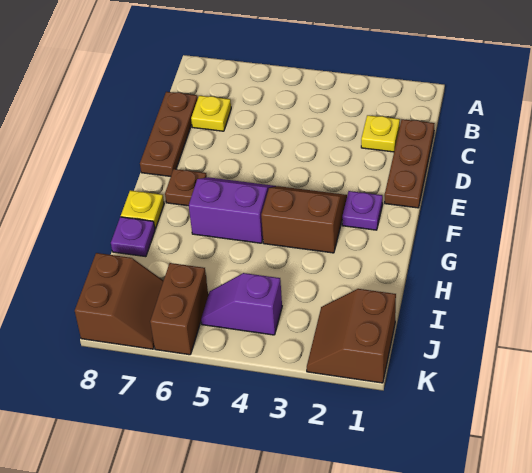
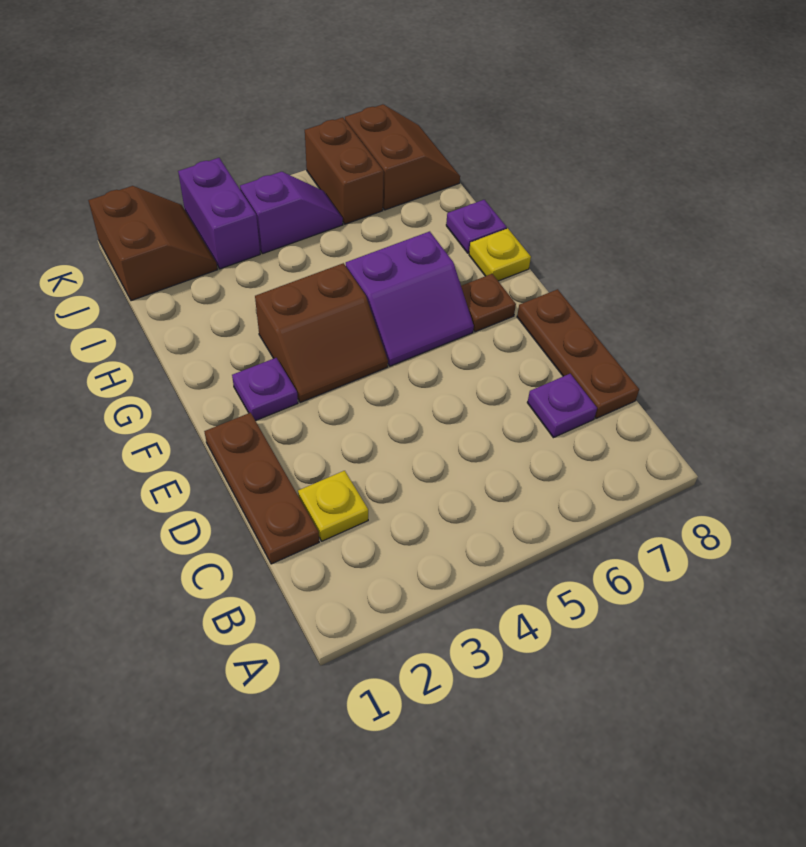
yellow 1x1 plate [191,96,231,131] -> purple 1x1 plate [527,374,597,438]
none -> purple 1x2 brick [178,158,260,269]
brown 2x2 slope [75,253,163,349] -> brown 2x2 slope turned to [345,104,460,210]

